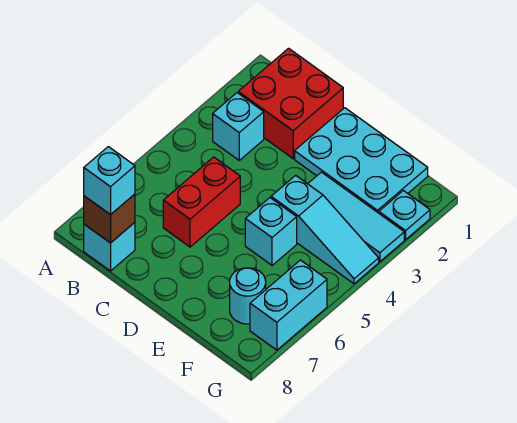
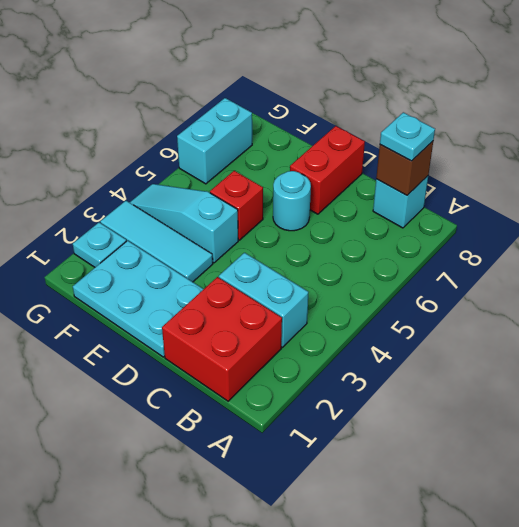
cyan 1x1 brick [213,93,264,160] -> cyan 1x2 brick [219,253,308,347]
cyan 1x1 brick [84,147,135,215] -> cyan 1x1 plate [380,112,435,161]
red 1x2 brick [163,157,240,247] -> red 1x2 brick moved to [290,126,365,214]
cyan 1x1 brick [245,198,297,265] -> red 1x1 brick [210,171,263,240]
cyan 1x1 round brick [230,268,266,324] -> cyan 1x1 round brick moved to [273,171,311,231]

